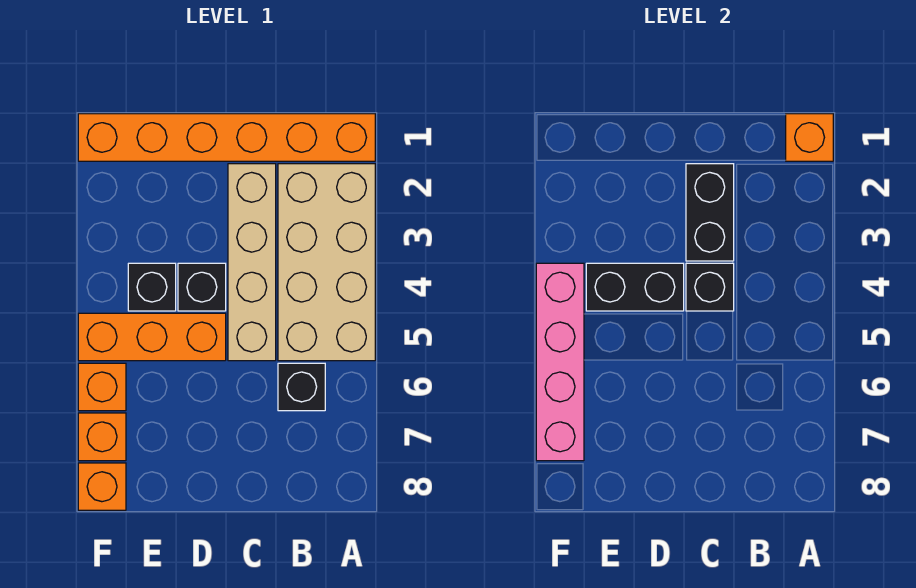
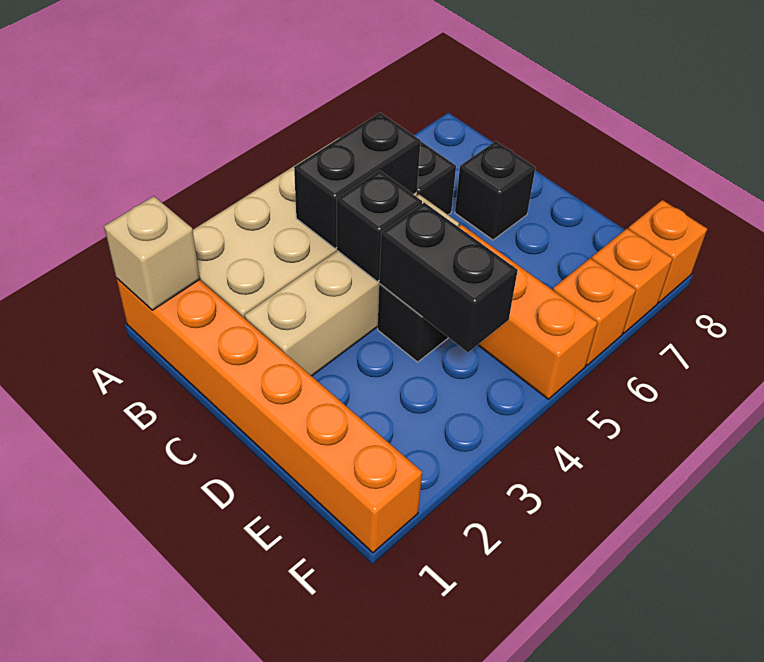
orange 1x1 brick [786,114,833,161] -> tan 1x1 brick [104,196,200,310]
black 1x2 brick [686,164,734,261] -> black 1x2 brick moved to [294,113,421,248]
black 1x1 brick [128,263,176,311] -> black 1x1 brick moved to [455,141,535,240]
pink 1x4 brick [536,263,584,461] -> none

